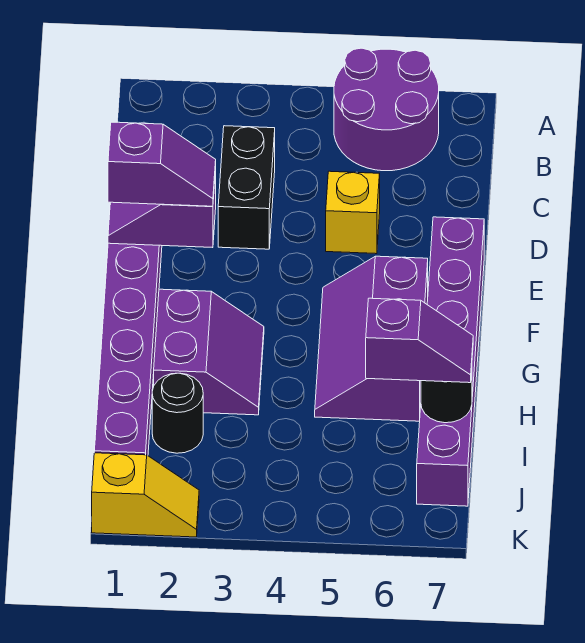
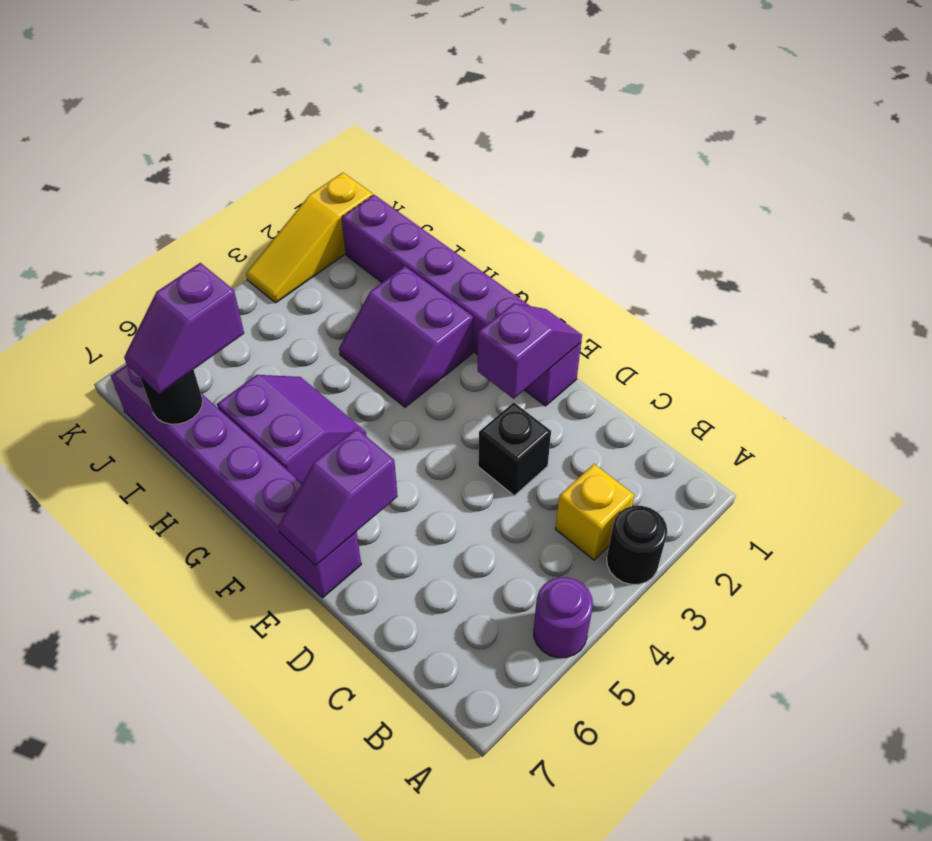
purple 2x2 round brick [334,48,439,171] -> purple 1x1 round brick [534,577,593,658]
black 1x2 brick [218,126,275,249] -> black 1x1 brick [478,403,551,496]
yellow 1x1 brick [326,171,380,254] -> yellow 1x1 brick moved to [555,464,634,560]
purple 1x2 slope [108,122,216,206] -> purple 1x2 slope moved to [278,428,398,566]
purple 2x3 slope [315,256,428,421] -> purple 2x2 slope [217,375,367,483]
black 1x1 round brick [152,373,203,453] -> black 1x1 round brick moved to [607,506,667,584]
yellow 1x2 slope [92,453,199,537] -> yellow 1x3 slope [246,173,373,303]

